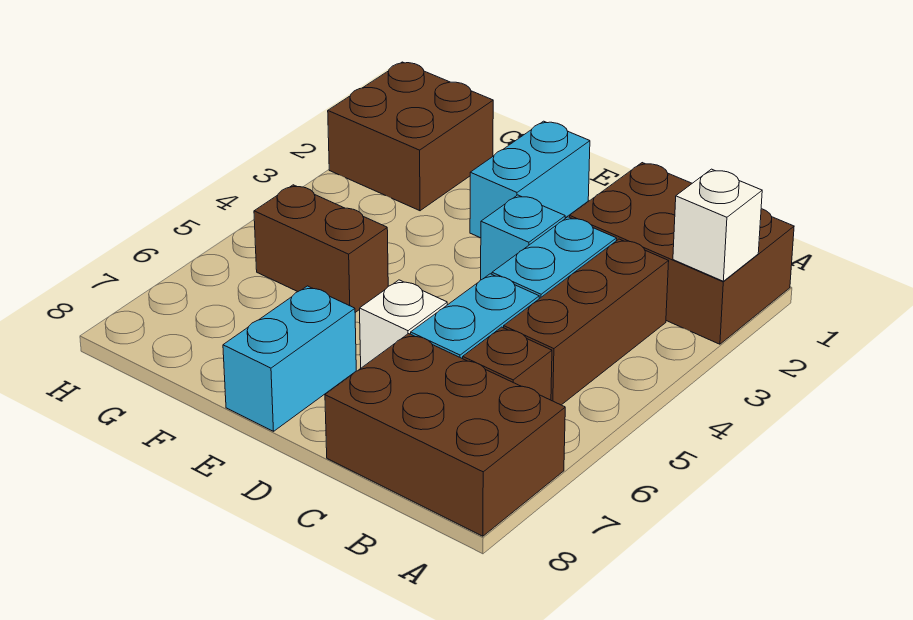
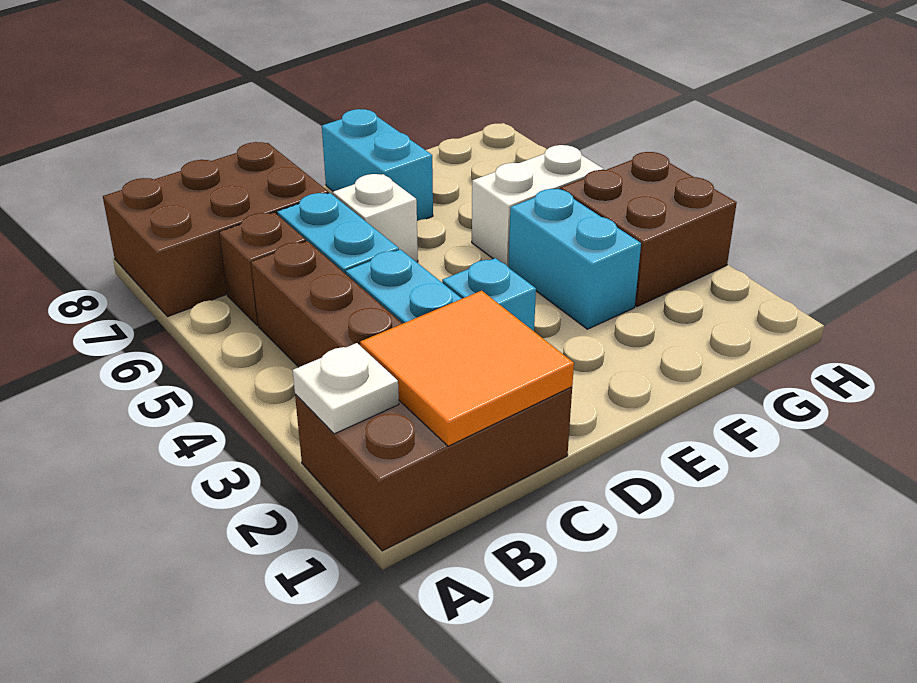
white 1x1 brick [673,169,762,281] -> white 1x1 plate [293,343,399,434]
none -> orange 2x2 tile [360,291,574,446]
cyan 1x2 brick [470,121,590,238] -> cyan 1x2 brick moved to [509,189,641,329]
brown 1x2 brick [254,185,388,312] -> white 1x2 brick [472,145,604,267]
brown 2x2 brick [328,62,493,211] -> brown 2x2 brick moved to [560,152,737,306]

